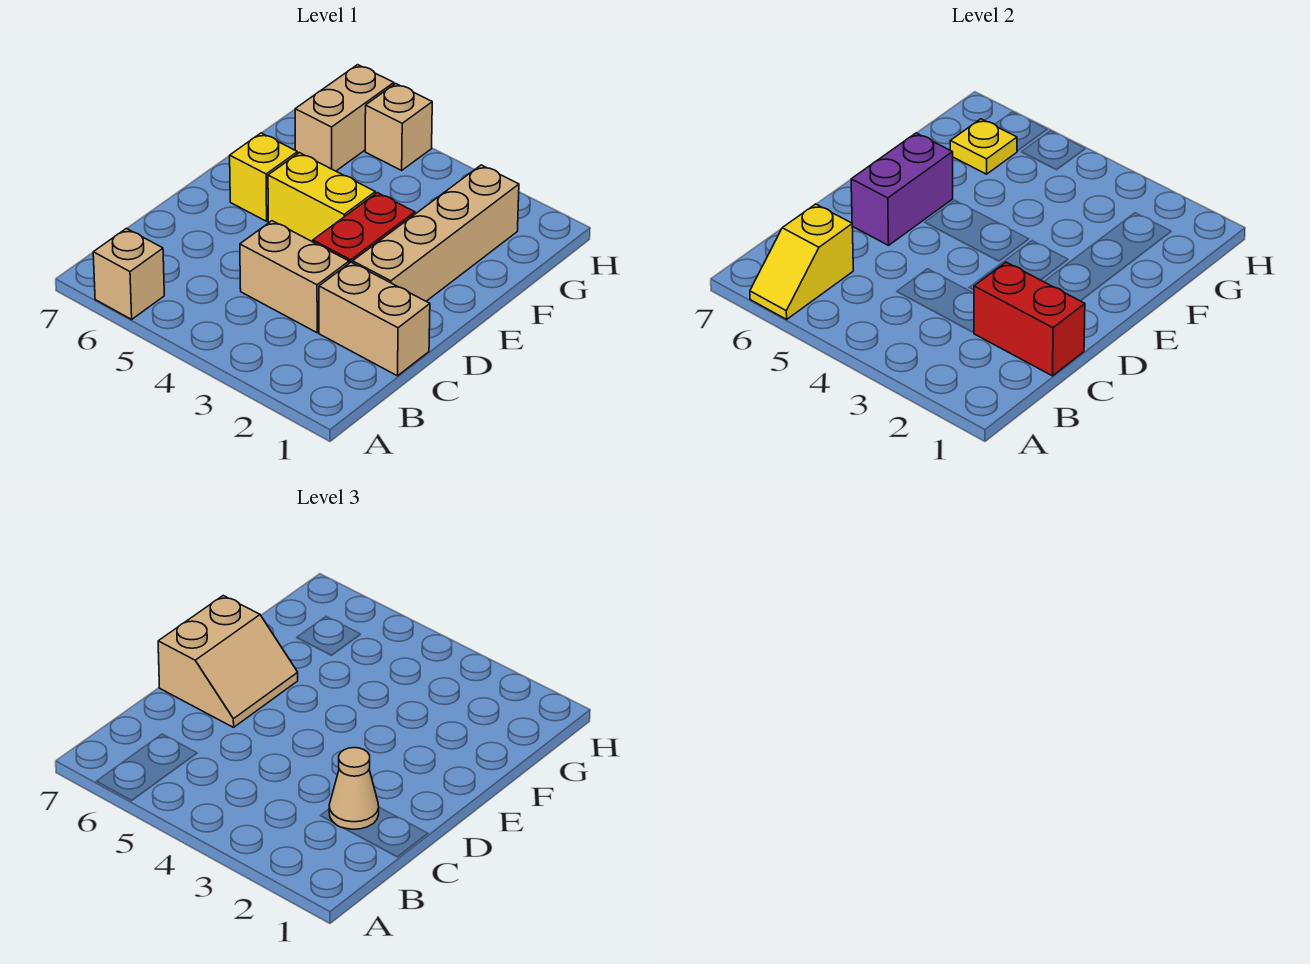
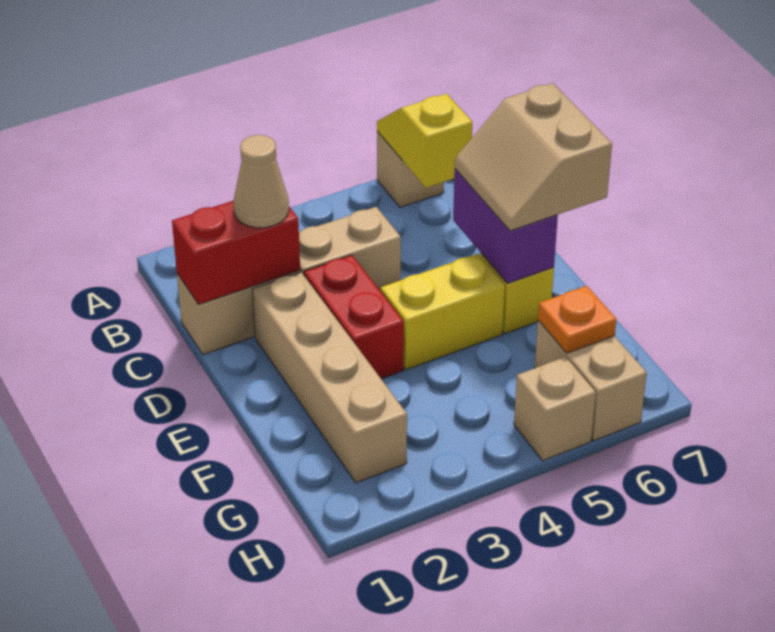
yellow 1x1 plate [950,119,1017,174] -> orange 1x1 plate [538,286,616,353]

